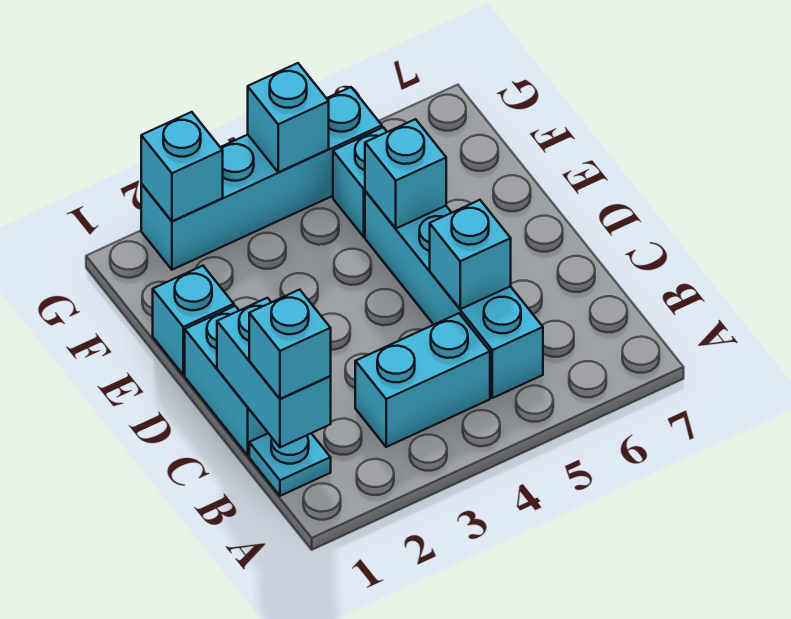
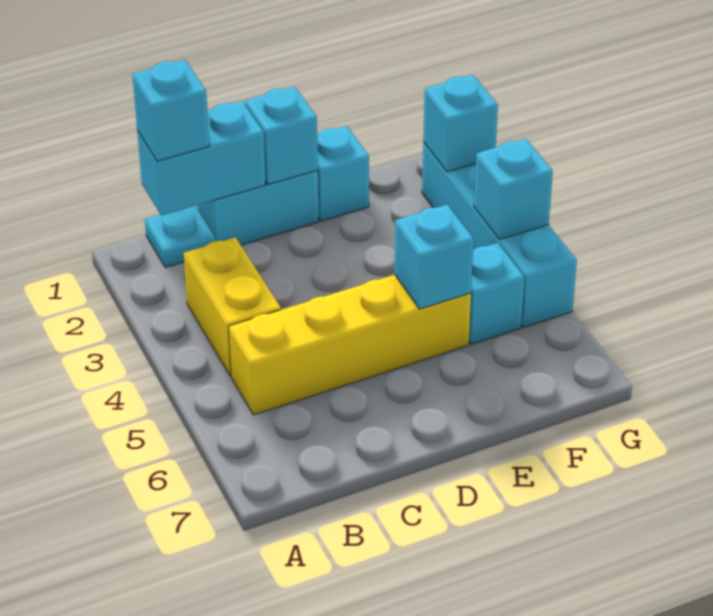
cyan 1x2 brick [355,313,490,447] -> yellow 1x2 brick [184,237,281,376]
cyan 1x4 brick [365,191,543,398] -> yellow 1x4 brick [229,275,471,415]
cyan 1x1 brick [430,200,511,309] -> cyan 1x1 brick moved to [245,87,318,185]

